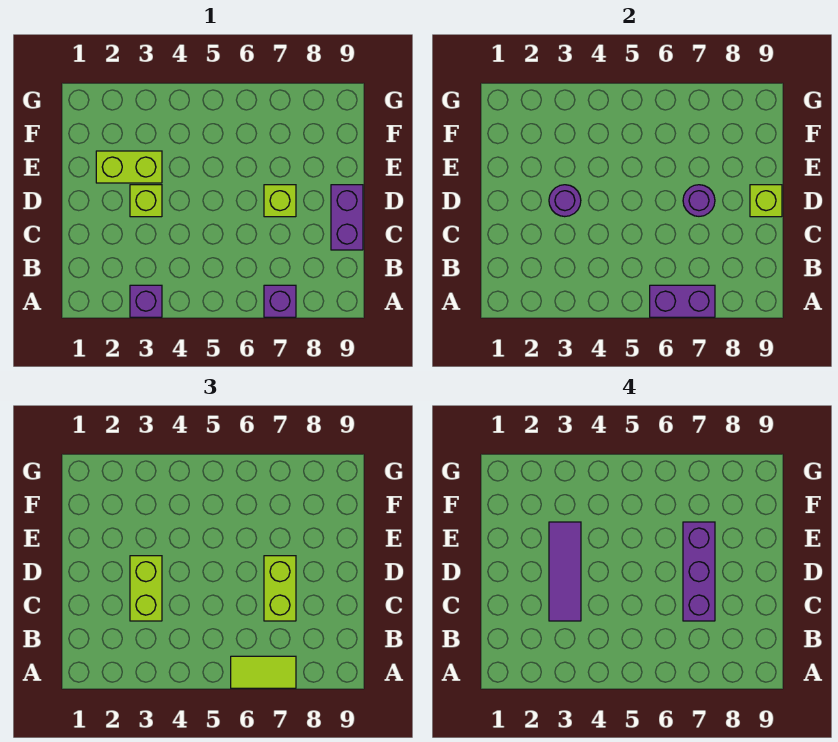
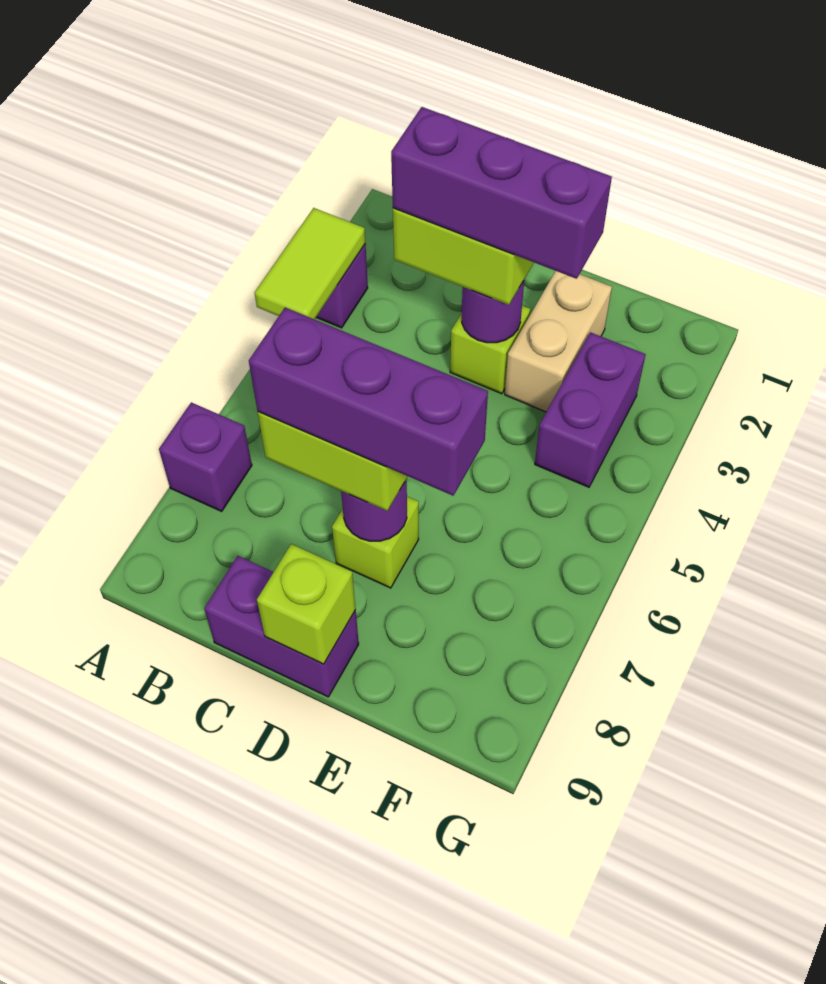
purple 1x2 brick [650,285,715,317] -> purple 1x2 brick moved to [535,332,646,487]
lime 1x2 tile [231,656,296,688] -> lime 1x2 tile moved to [255,208,365,319]
purple 1x3 tile [549,522,581,621] -> purple 1x3 brick [391,107,612,279]
lime 1x2 brick [96,151,162,183] -> tan 1x2 brick [505,271,612,412]

